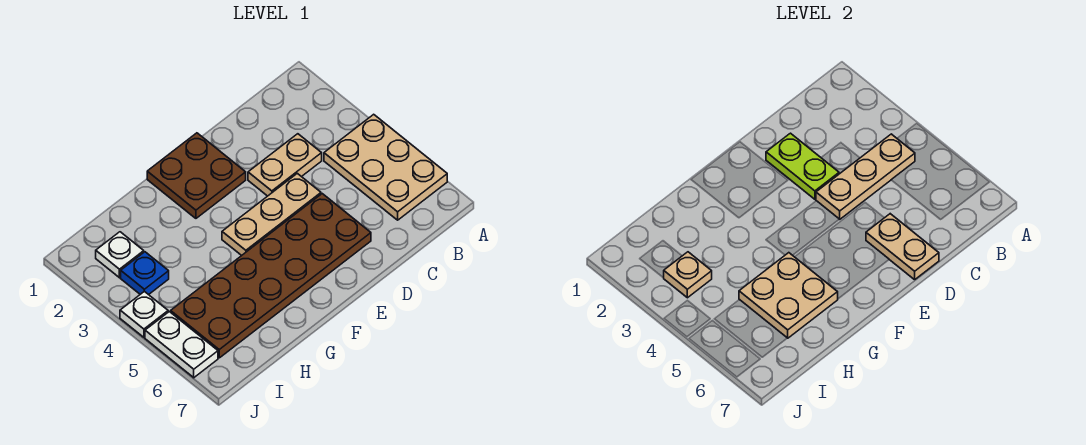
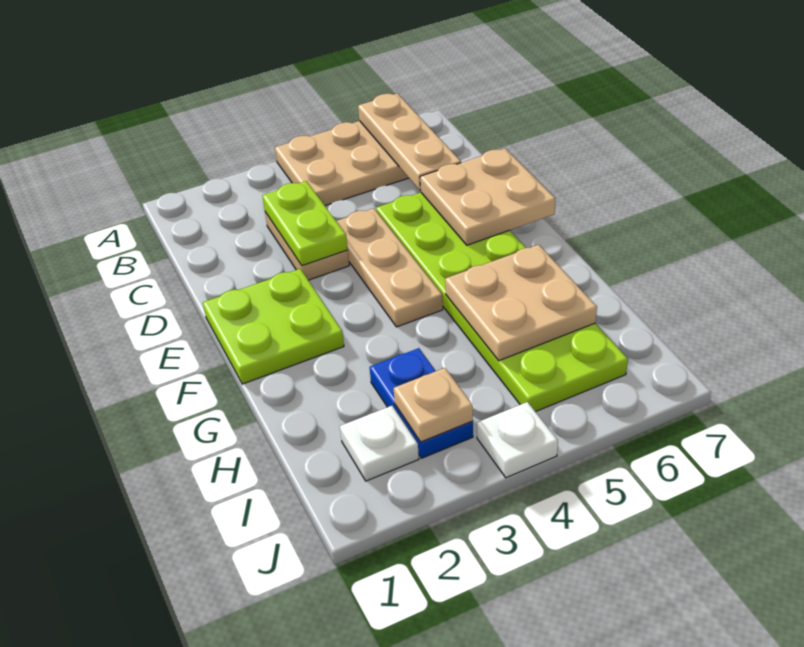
tan 1x3 plate [816,134,915,219] -> tan 1x3 plate moved to [358,93,461,191]
lime 1x2 plate [766,133,839,199] -> lime 1x2 plate turned to [262,181,348,266]
brown 2x6 plate [171,194,371,358] -> lime 2x6 plate [376,193,628,412]
tan 1x2 plate [866,214,939,280] -> tan 2x2 plate [420,148,555,245]
brown 2x2 plate [147,133,246,218] -> lime 2x2 plate [203,269,344,384]
blue 1x1 plate [121,252,169,295] -> blue 1x2 plate [370,348,473,458]
white 1x2 plate [145,312,218,378] -> none

